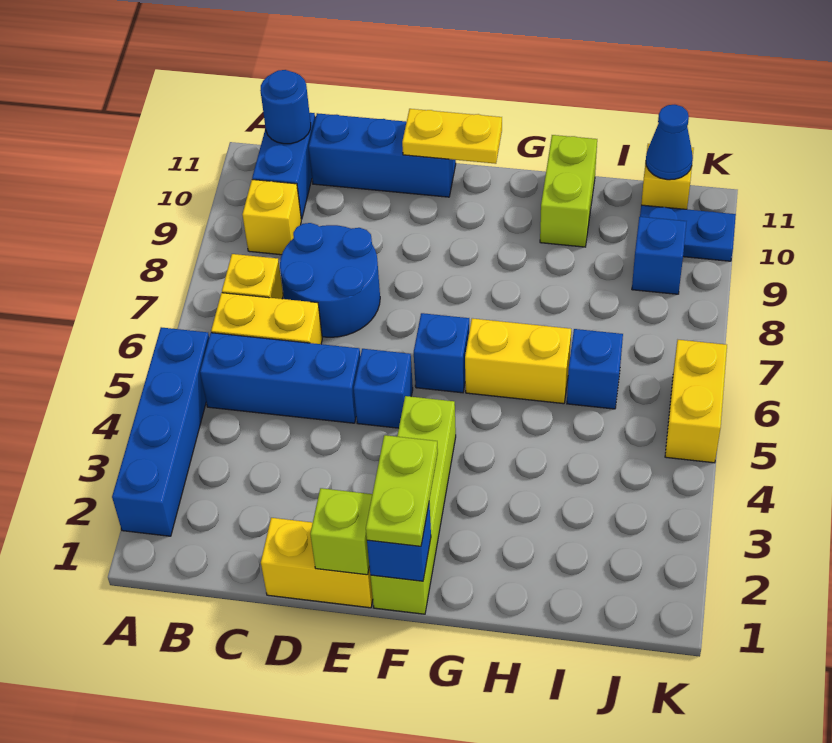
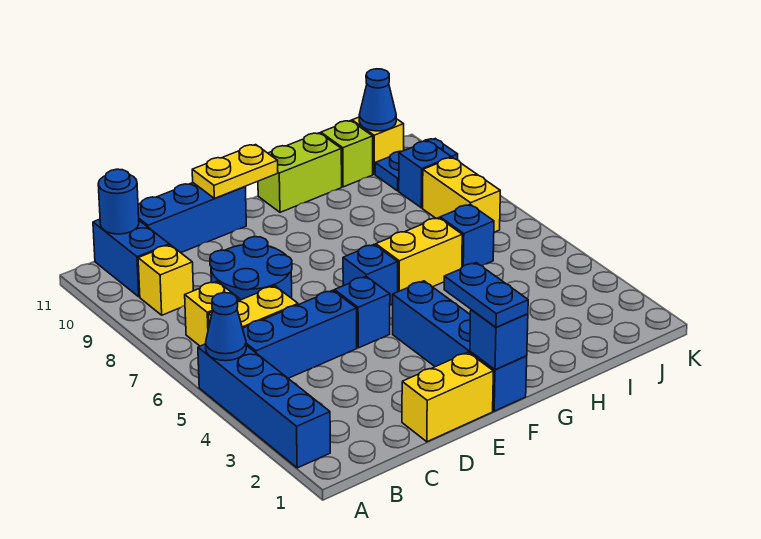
none -> blue 1x1 cone [206,293,246,361]
lime 1x1 brick [310,488,372,575] -> lime 1x1 brick moved to [321,121,373,187]
lime 1x4 brick [370,396,456,614] -> blue 1x4 brick [393,281,527,411]
lime 1x2 plate [366,435,438,546] -> blue 1x2 plate [444,263,528,327]
lime 1x2 brick [540,135,597,247] -> lime 1x2 brick turned to [258,133,342,212]
yellow 1x2 brick [665,340,727,463] -> yellow 1x2 brick moved to [423,158,500,232]

